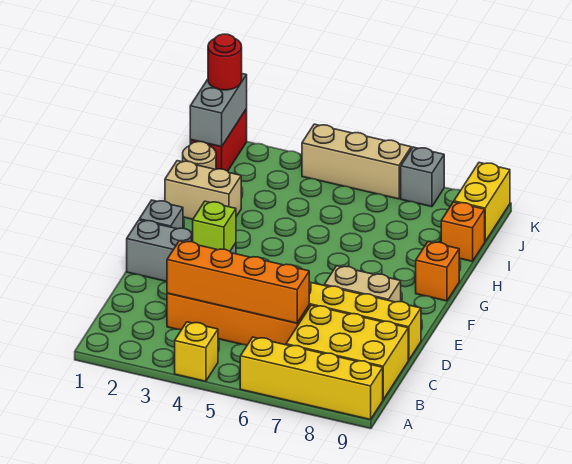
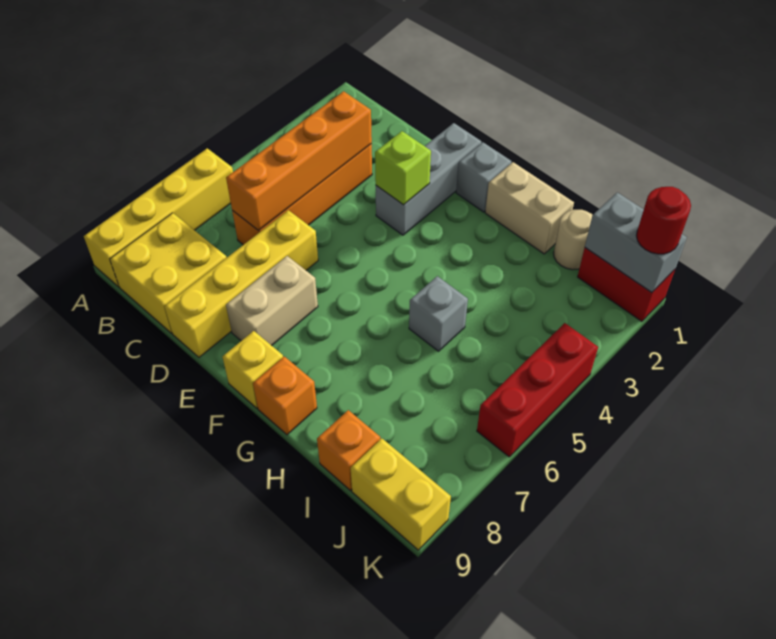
yellow 1x1 brick [175,322,218,381] -> yellow 1x1 brick moved to [222,331,283,408]
yellow 2x3 brick [286,305,408,400] -> yellow 2x2 brick [110,213,226,333]
tan 1x2 brick [165,161,241,219] -> tan 1x2 brick turned to [485,162,574,254]
tan 1x3 brick [302,124,411,199] -> red 1x3 brick [477,323,598,457]
grey 1x1 brick [401,147,444,207] -> grey 1x1 brick moved to [409,276,468,351]

